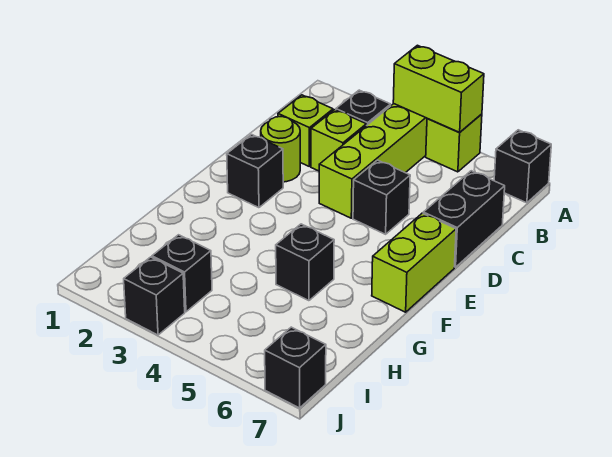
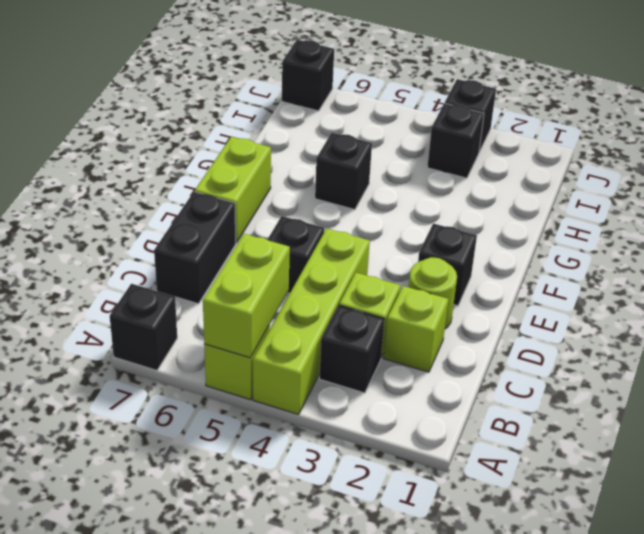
lime 1x2 brick [393,45,484,133] -> lime 1x2 brick turned to [203,234,290,358]

